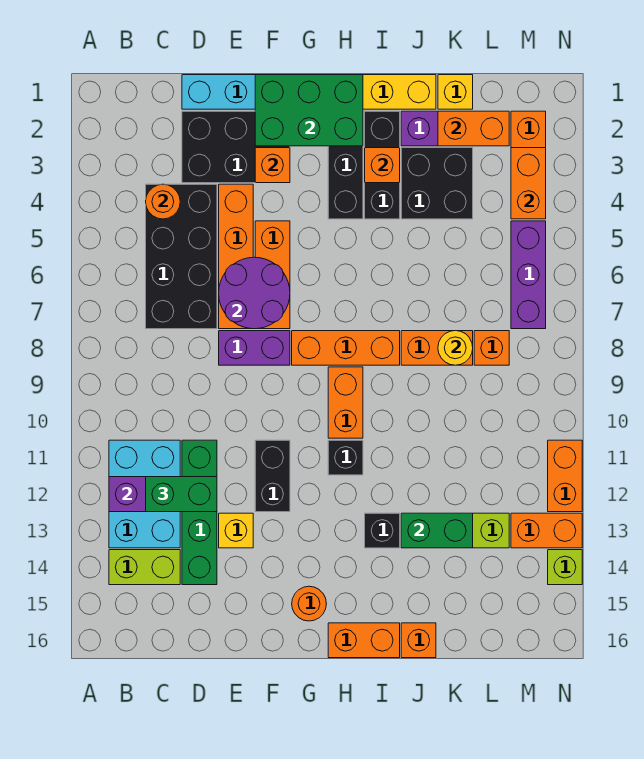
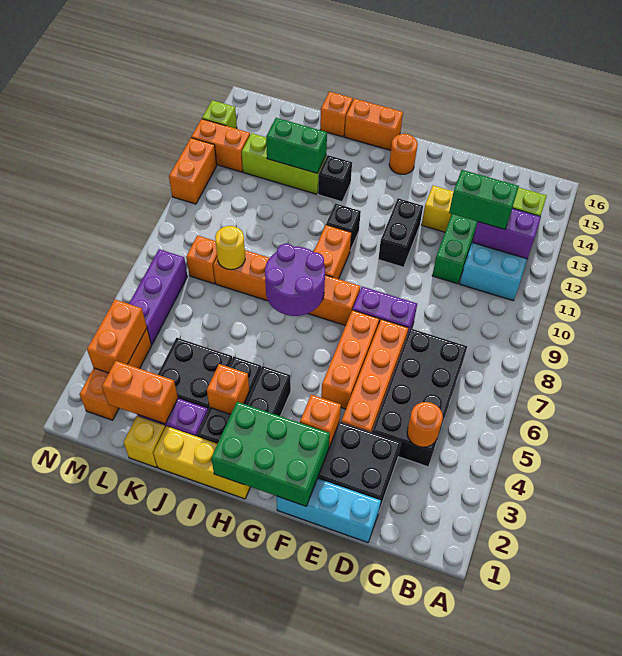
purple 2x2 round brick [219,257,290,329] -> purple 2x2 round brick moved to [265,244,325,316]

